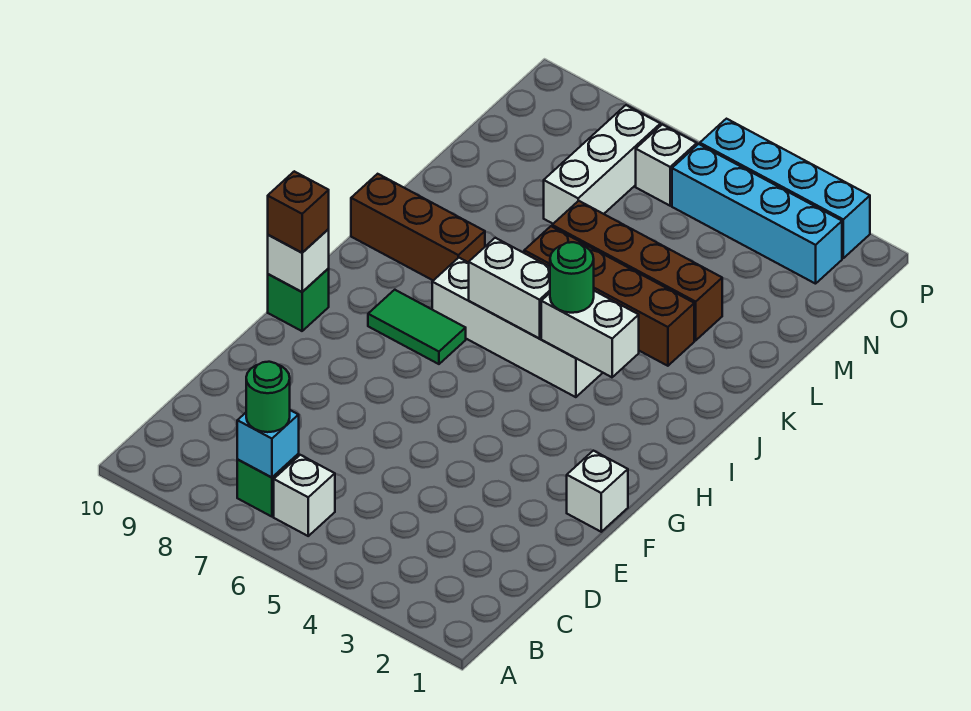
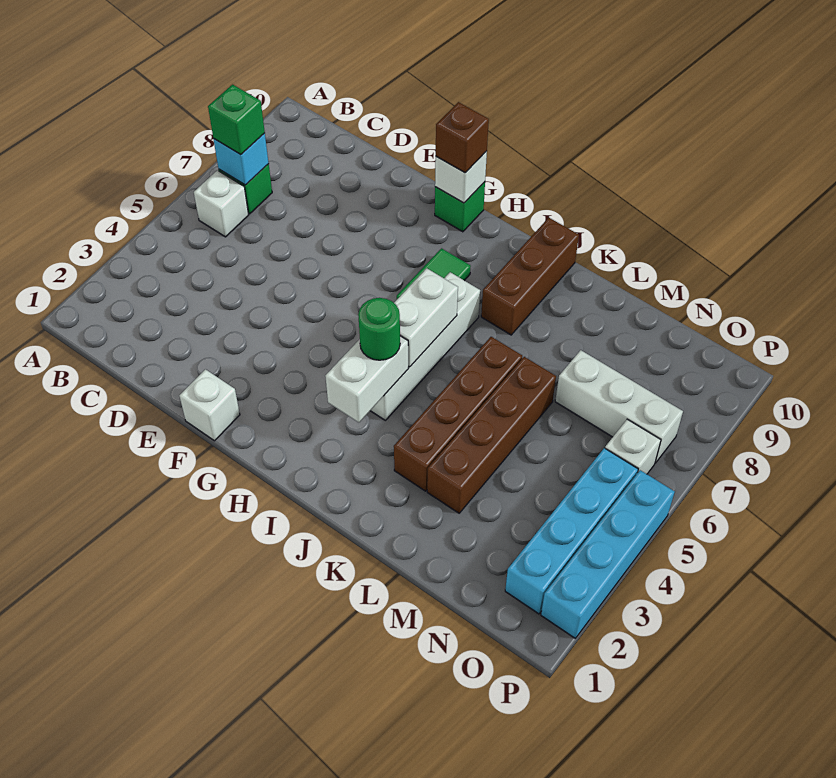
green 1x1 round brick [246,362,290,432] -> green 1x1 brick [208,85,265,155]

